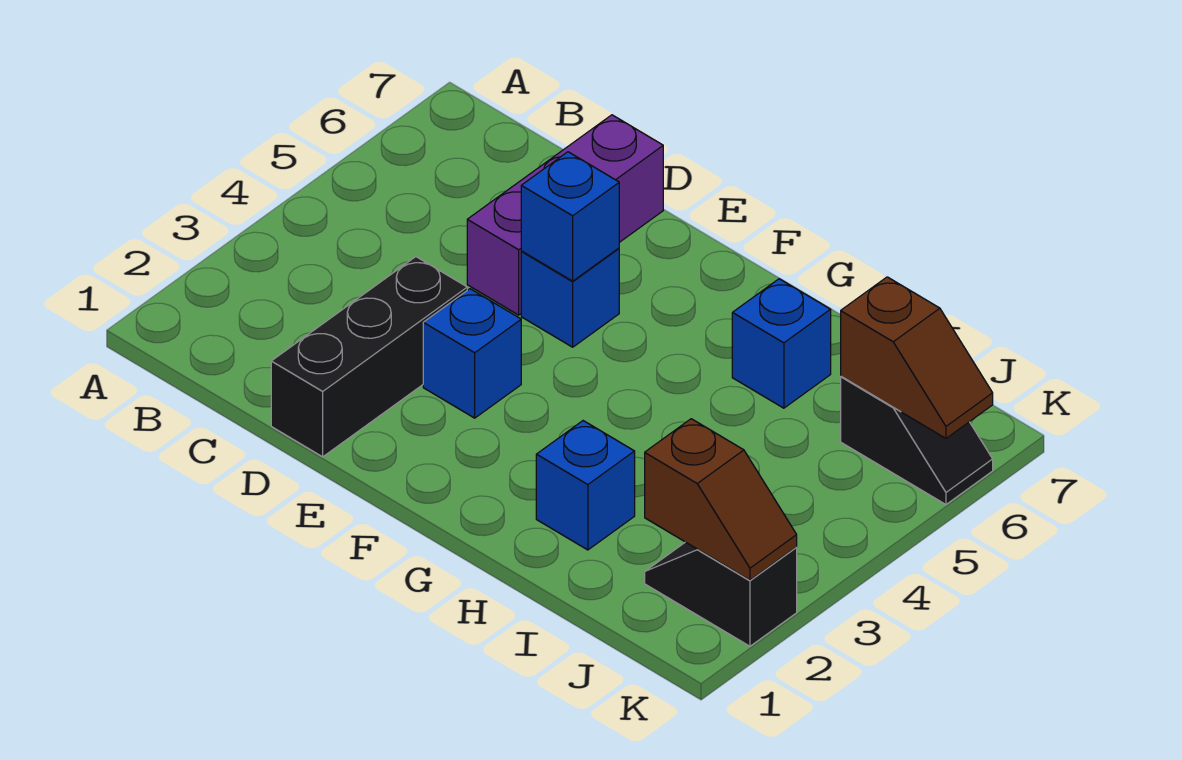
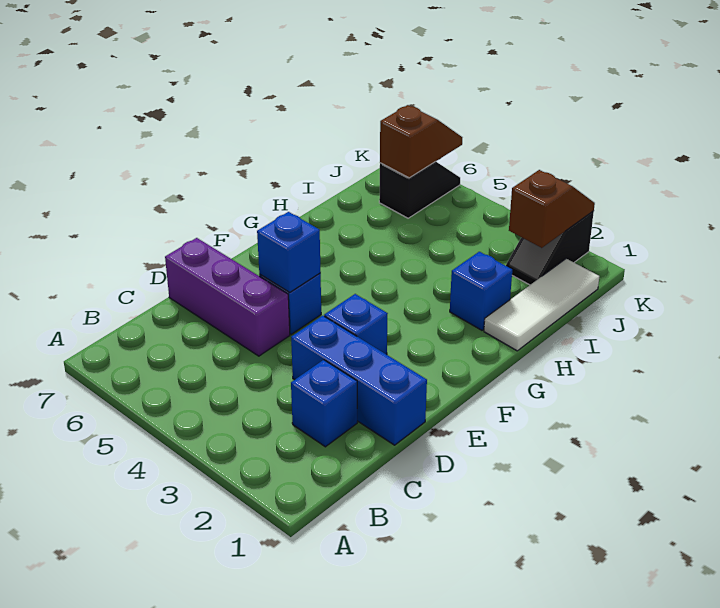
black 1x3 brick [271,257,467,457] -> blue 1x3 brick [291,316,427,445]
none -> white 1x3 tile [484,259,599,351]
blue 1x1 brick [732,279,831,408] -> blue 1x1 brick moved to [291,360,357,447]

